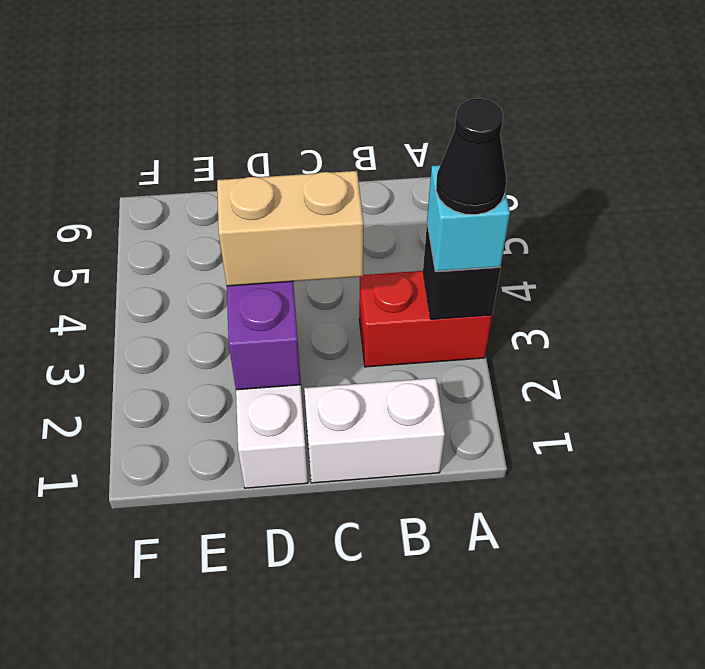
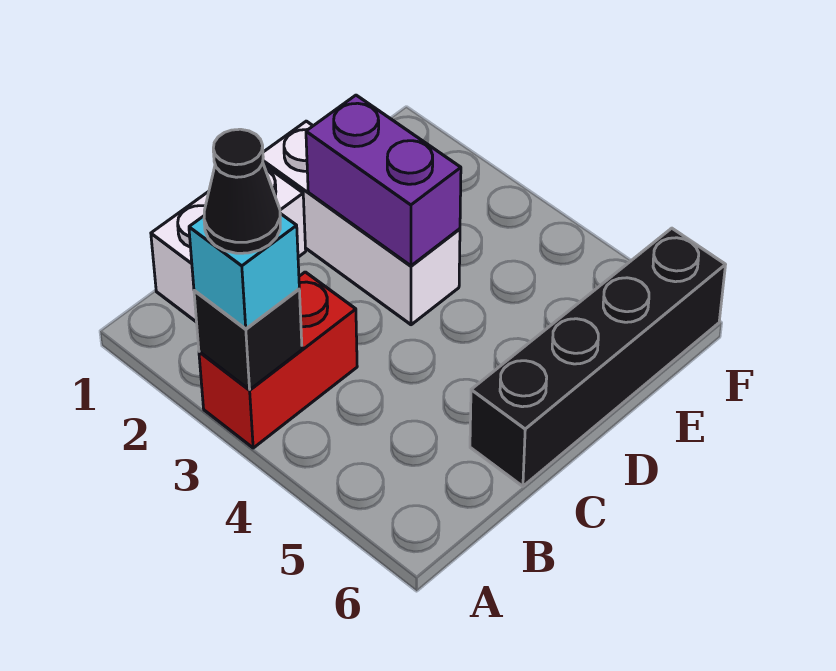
tan 1x2 brick [217,171,364,286] -> none
none -> black 1x4 brick [470,228,725,486]

